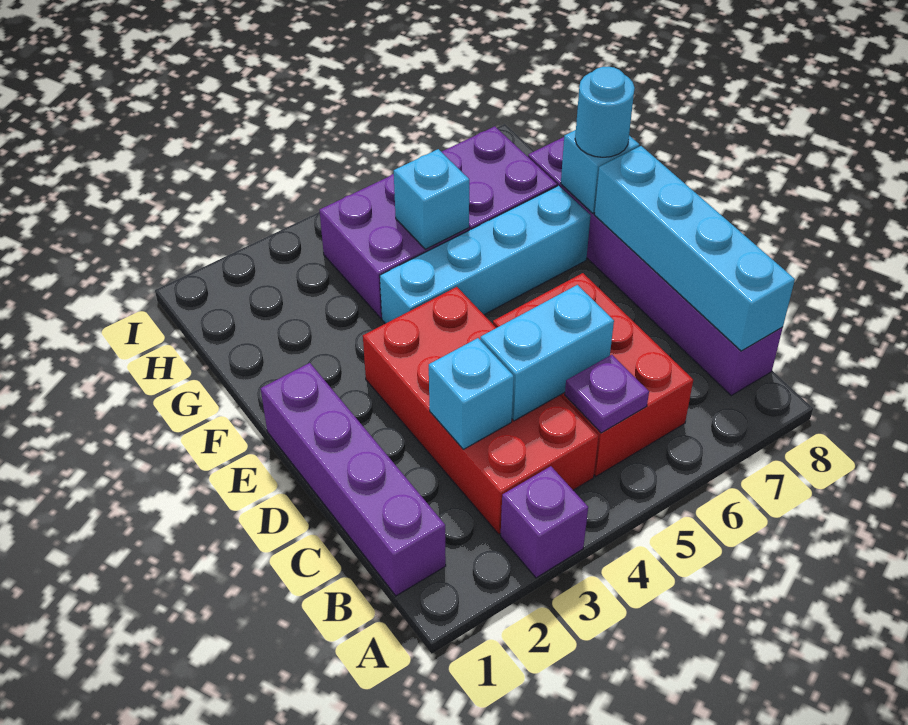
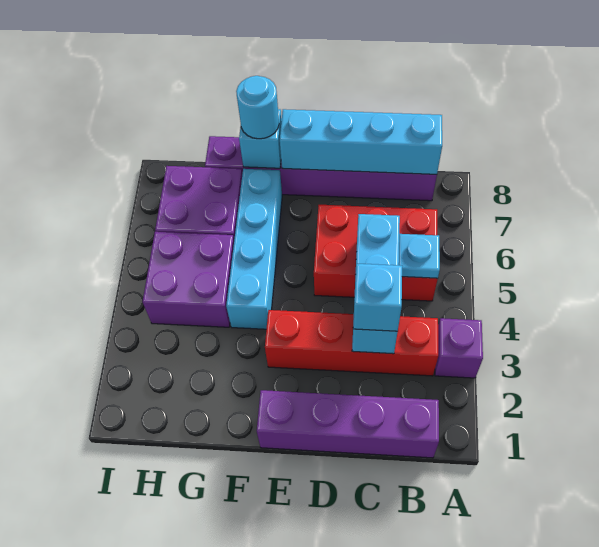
red 2x4 brick [363,287,599,534] -> red 1x4 brick [265,310,438,376]
purple 1x1 plate [565,355,649,433] -> cyan 1x1 plate [399,234,440,278]
cyan 1x1 brick [394,149,469,249] -> cyan 1x1 brick moved to [353,264,402,331]

